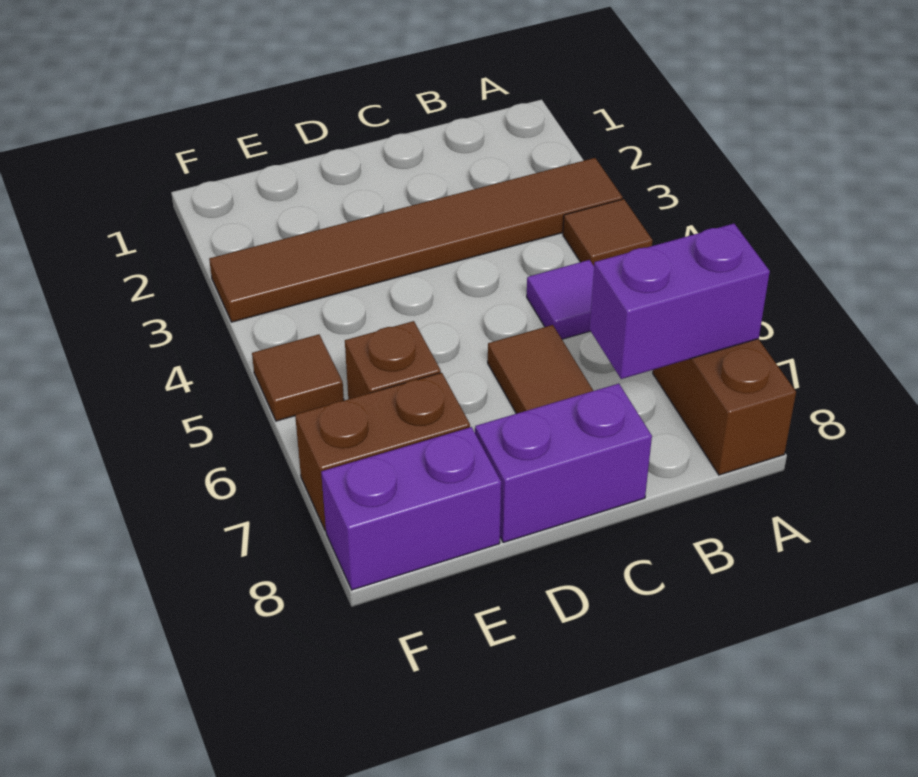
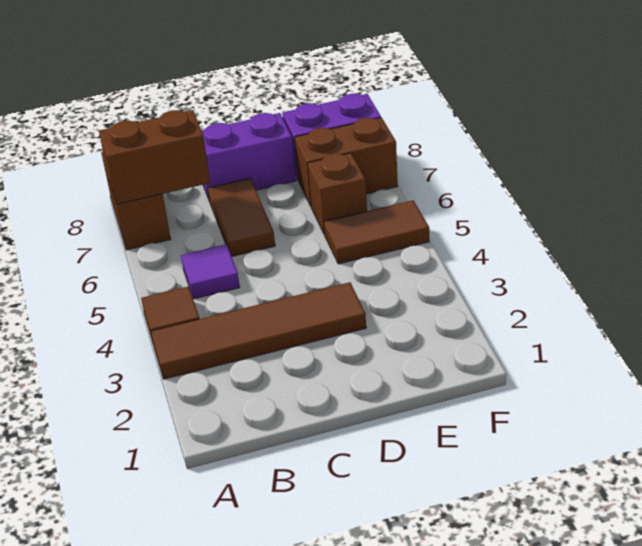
brown 1x6 tile [209,158,623,322] -> brown 1x4 tile [151,282,366,379]
purple 1x2 brick [590,224,770,379] -> brown 1x2 brick [99,110,210,204]
brown 1x1 tile [252,334,344,421] -> brown 1x2 tile [324,200,429,264]

